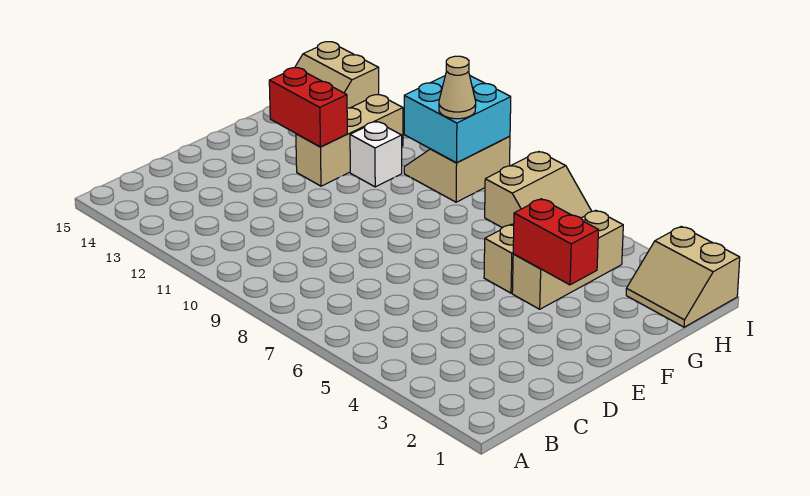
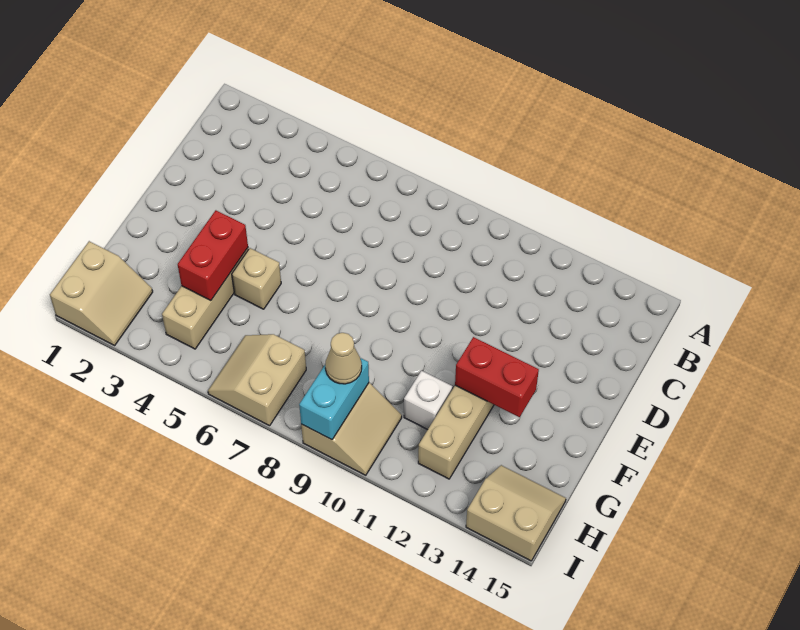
red 1x2 brick [513,199,598,285] -> red 1x2 brick turned to [178,210,248,300]
tan 2x2 slope [626,226,740,327] -> tan 2x2 slope turned to [50,241,153,345]
cyan 2x2 brick [404,76,511,163] -> cyan 1x2 brick [299,358,369,440]

